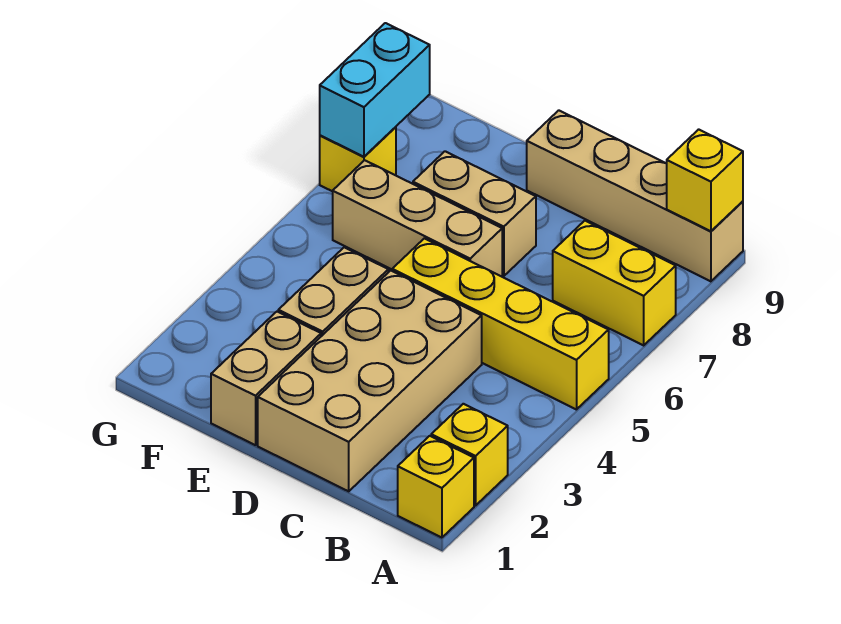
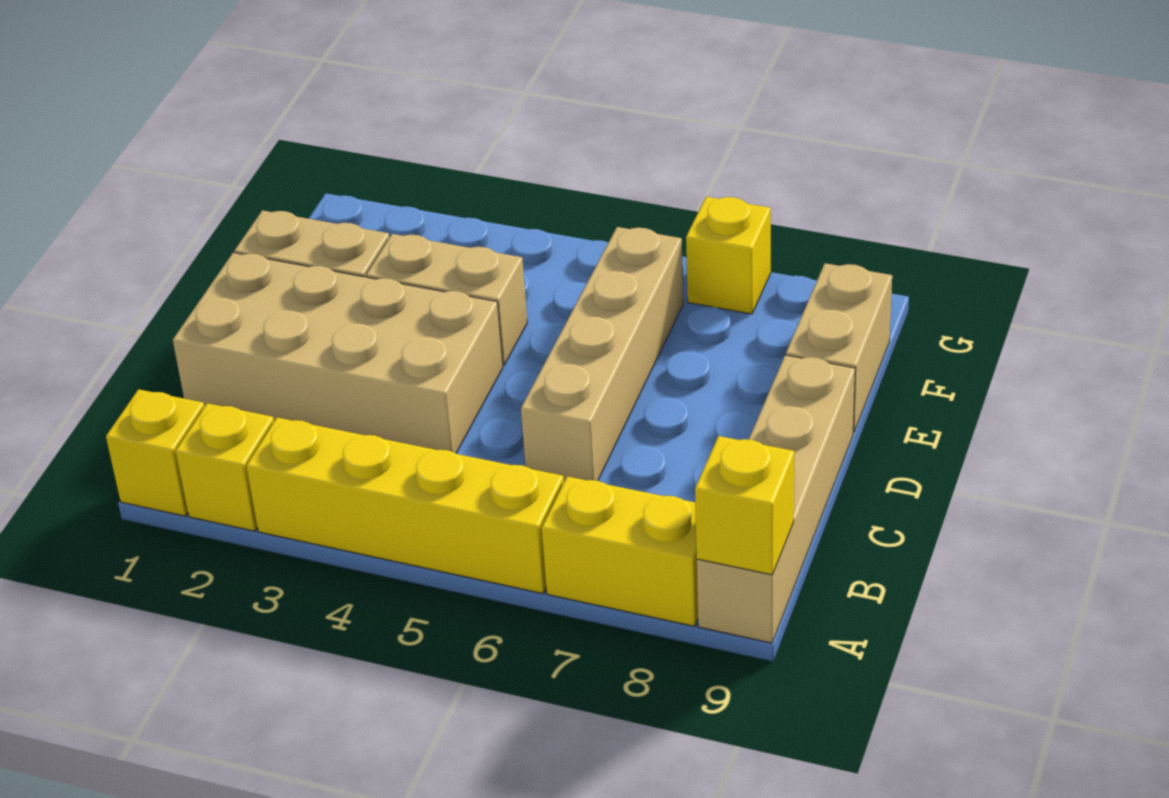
yellow 1x4 brick [392,238,609,410] -> yellow 1x4 brick turned to [247,418,564,593]
yellow 1x2 brick [553,221,676,345] -> yellow 1x2 brick turned to [542,476,698,626]
tan 1x3 brick [333,160,502,277] -> tan 1x4 brick [521,227,683,481]
tan 1x2 brick [413,151,536,276] -> tan 1x2 brick moved to [786,263,892,433]
cyan 1x2 brick [320,23,430,157] -> none

